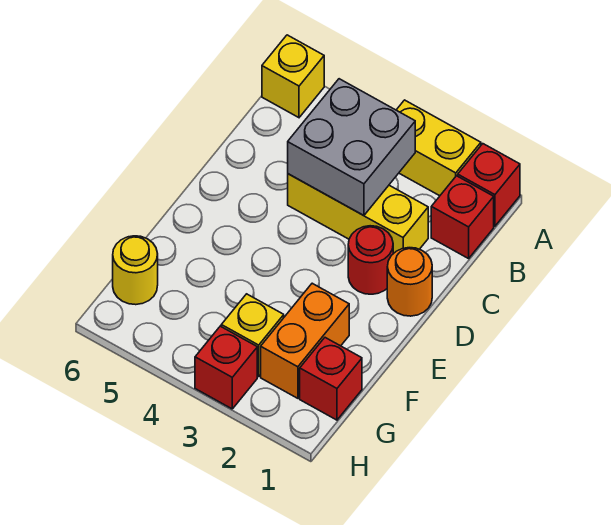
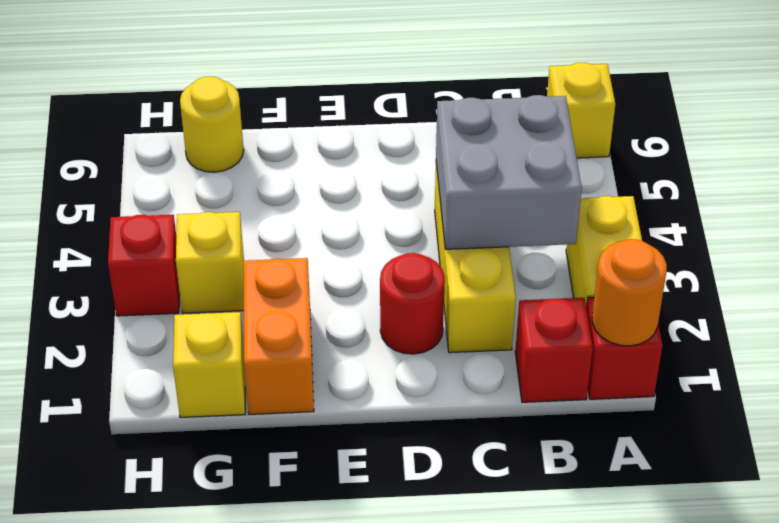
orange 1x1 round brick [387,248,432,316] -> orange 1x1 round brick moved to [592,239,667,346]
orange 1x2 brick [261,283,349,398] -> orange 1x2 brick turned to [243,258,314,414]
red 1x1 brick [300,338,362,420] -> yellow 1x1 brick [173,312,245,418]

